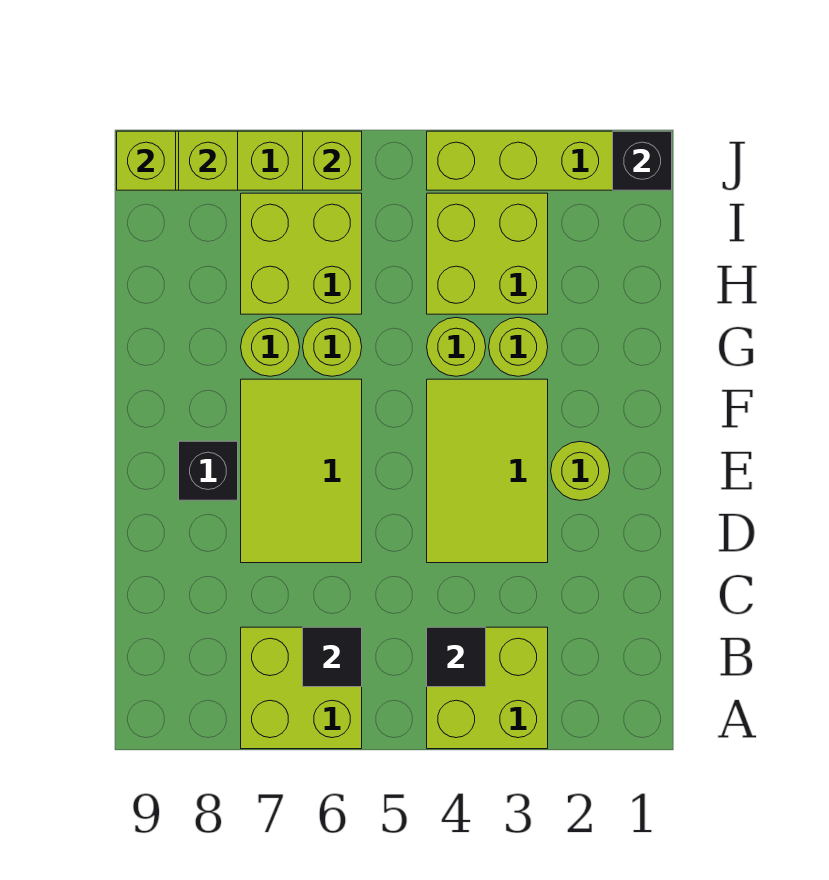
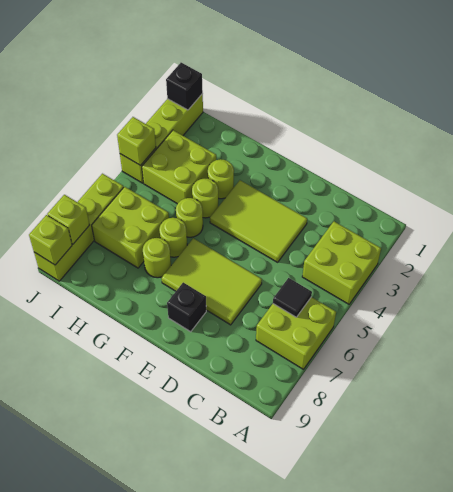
black 1x1 tile [427,627,486,687] -> none
lime 1x1 round brick [551,441,610,500] -> lime 1x1 round brick moved to [176,198,203,237]
lime 1x1 brick [303,131,362,190] -> lime 1x1 brick moved to [117,117,156,165]

